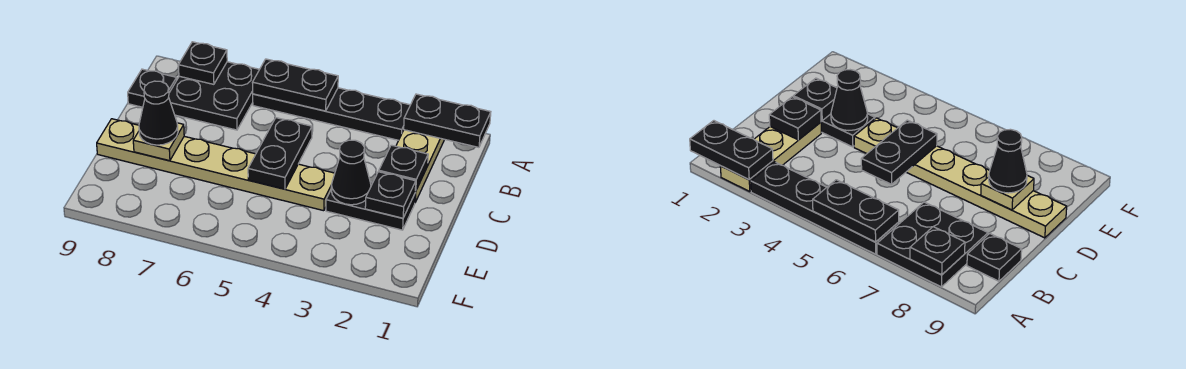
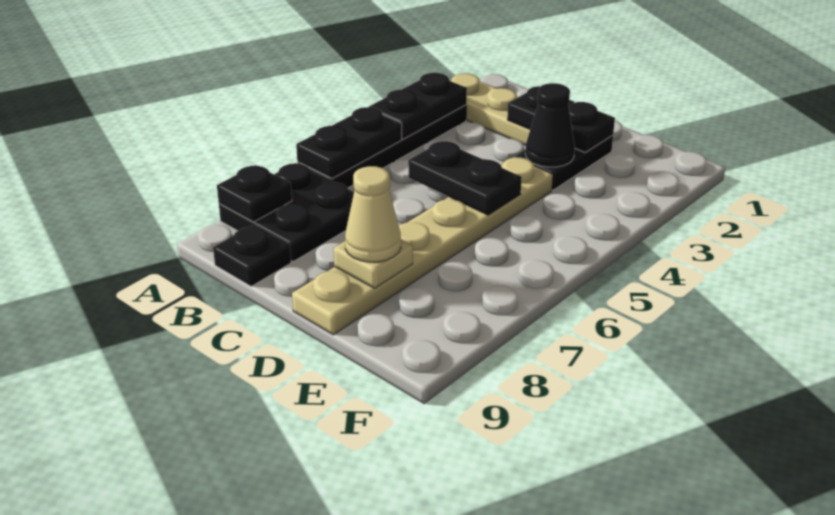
black 1x2 plate [404,94,491,147] -> black 1x2 plate moved to [369,73,467,139]
black 1x1 cone [139,81,178,145] -> tan 1x1 cone [345,166,401,262]

